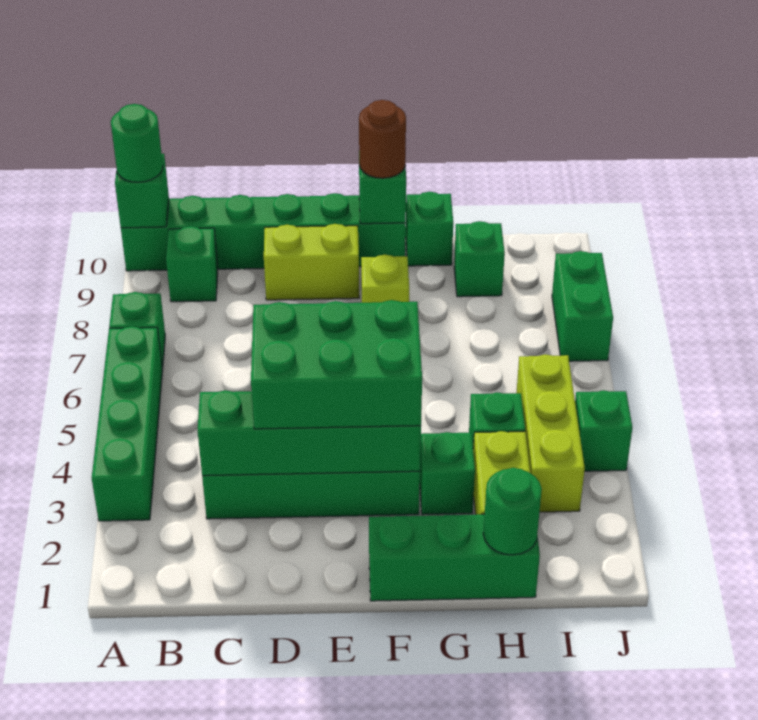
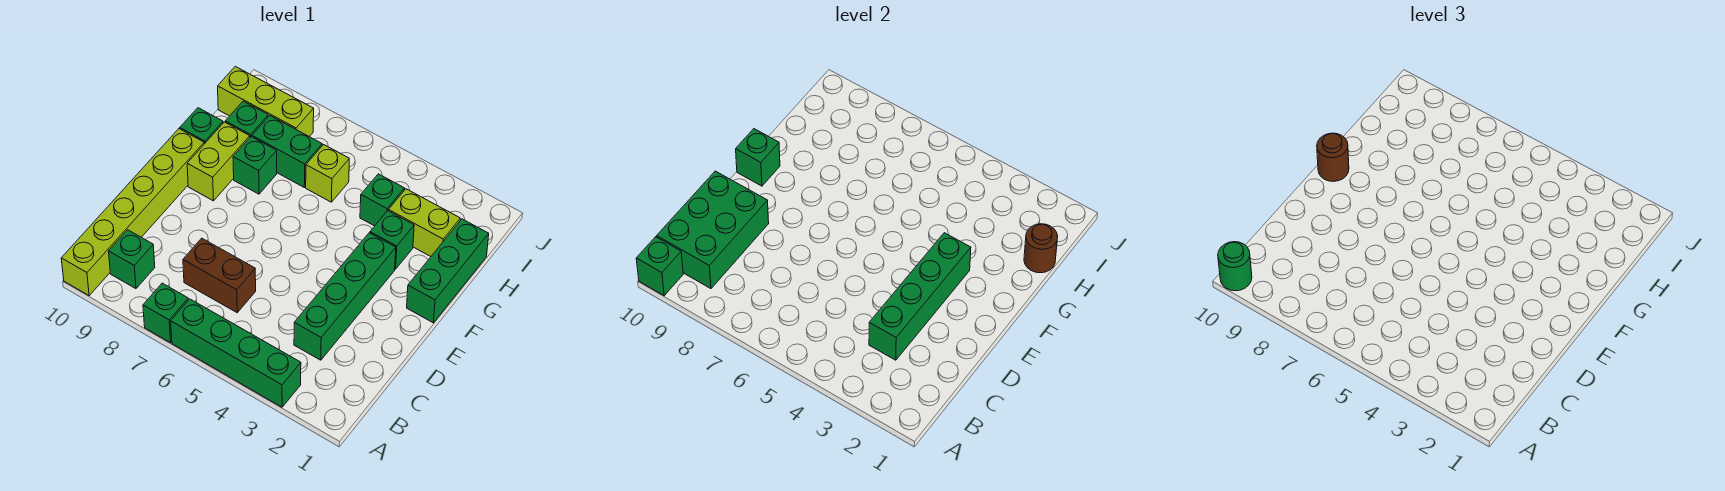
green 1x6 brick [121,193,406,271] -> lime 1x6 brick [61,129,204,296]
none -> brown 1x2 brick [183,238,256,313]
green 2x3 brick [251,300,422,429] -> green 2x3 brick moved to [657,171,769,289]
lime 1x2 brick [264,224,359,300] -> lime 1x2 brick moved to [187,122,250,201]
lime 1x1 brick [361,255,409,303] -> lime 1x1 brick moved to [306,145,349,202]
green 1x1 round brick [483,468,542,555] -> brown 1x1 round brick [1024,224,1058,273]
lime 1x3 brick [516,354,585,512] -> lime 1x3 brick moved to [218,66,314,137]
green 1x1 brick [575,390,632,471] -> green 1x1 brick moved to [233,137,277,194]
green 1x2 brick [552,251,613,361] -> green 1x2 brick moved to [252,116,322,187]

